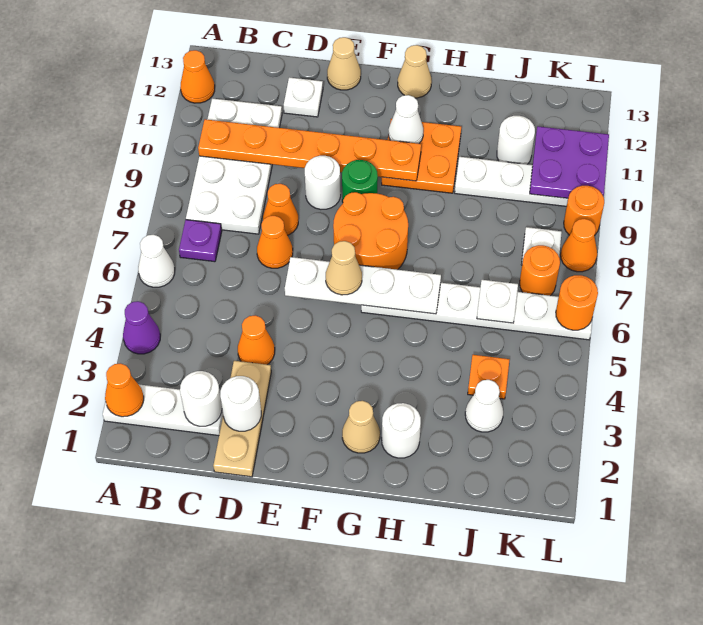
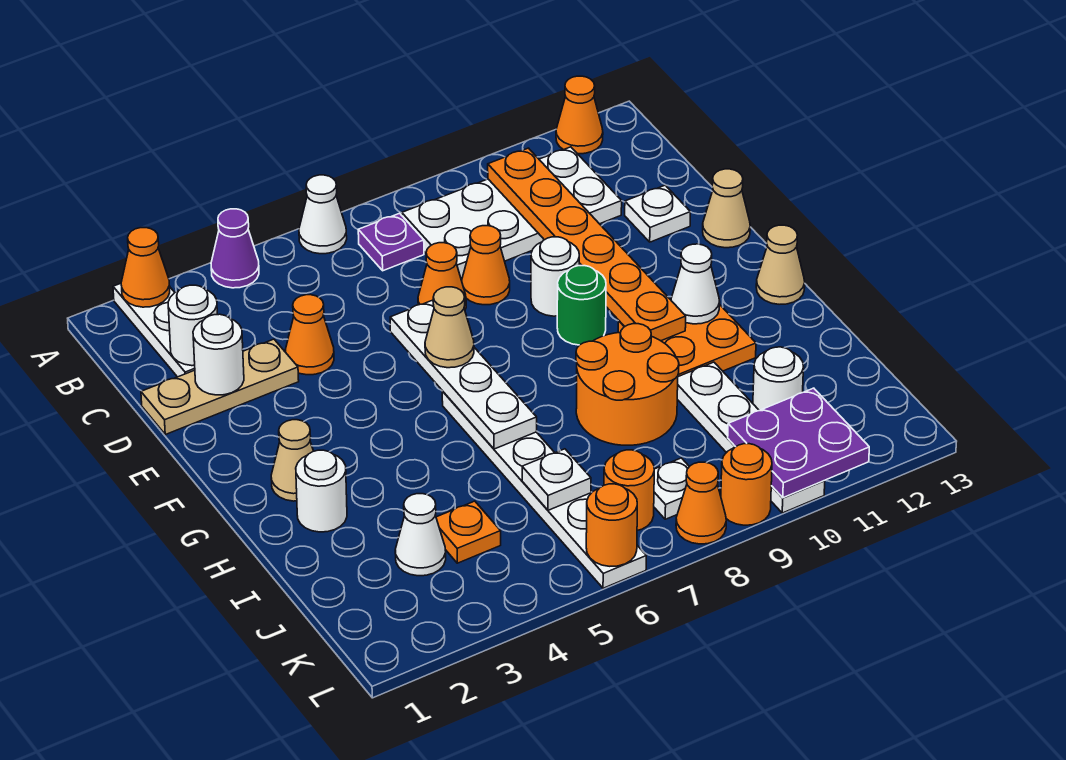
orange 2x2 round brick [333,192,408,270] -> orange 2x2 round brick moved to [576,324,679,445]

